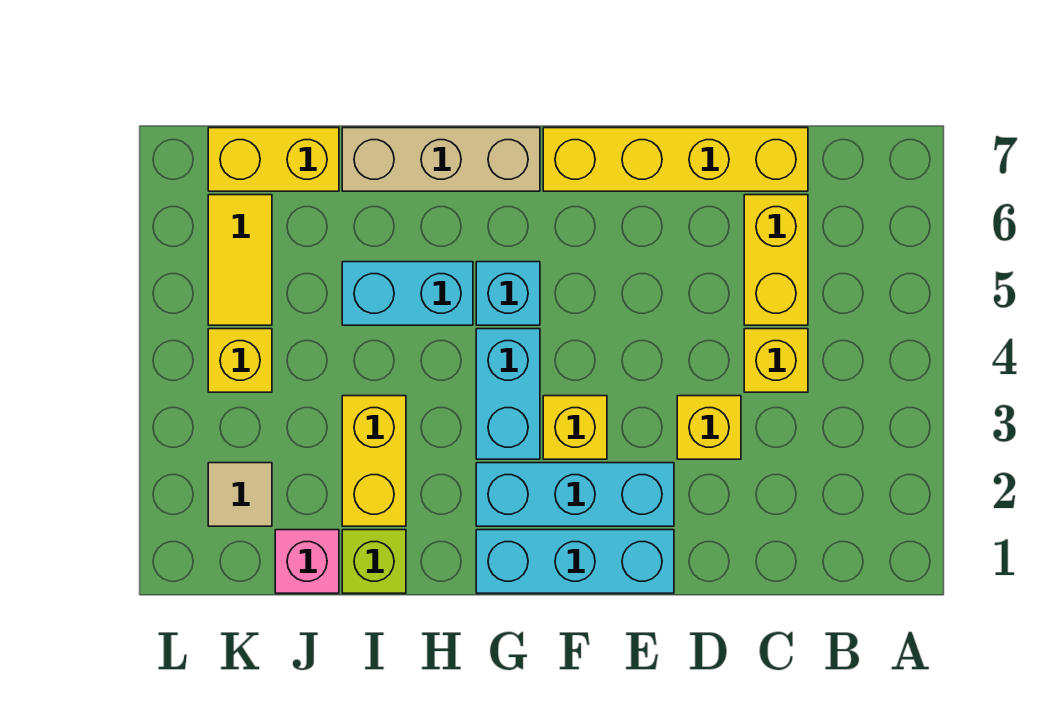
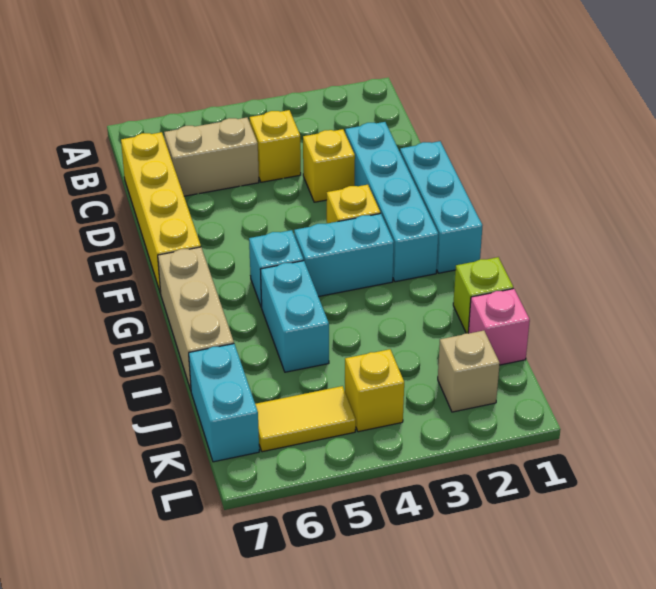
yellow 1x2 brick [744,195,808,325] -> tan 1x2 brick [164,118,259,196]
cyan 1x3 brick [476,463,674,526] -> cyan 1x4 brick [345,122,438,282]
yellow 1x2 brick [342,396,406,526] -> none
yellow 1x2 brick [208,128,339,191] -> cyan 1x2 brick [189,344,259,462]
tan 1x1 tile [208,463,272,526] -> tan 1x1 brick [438,331,500,412]

